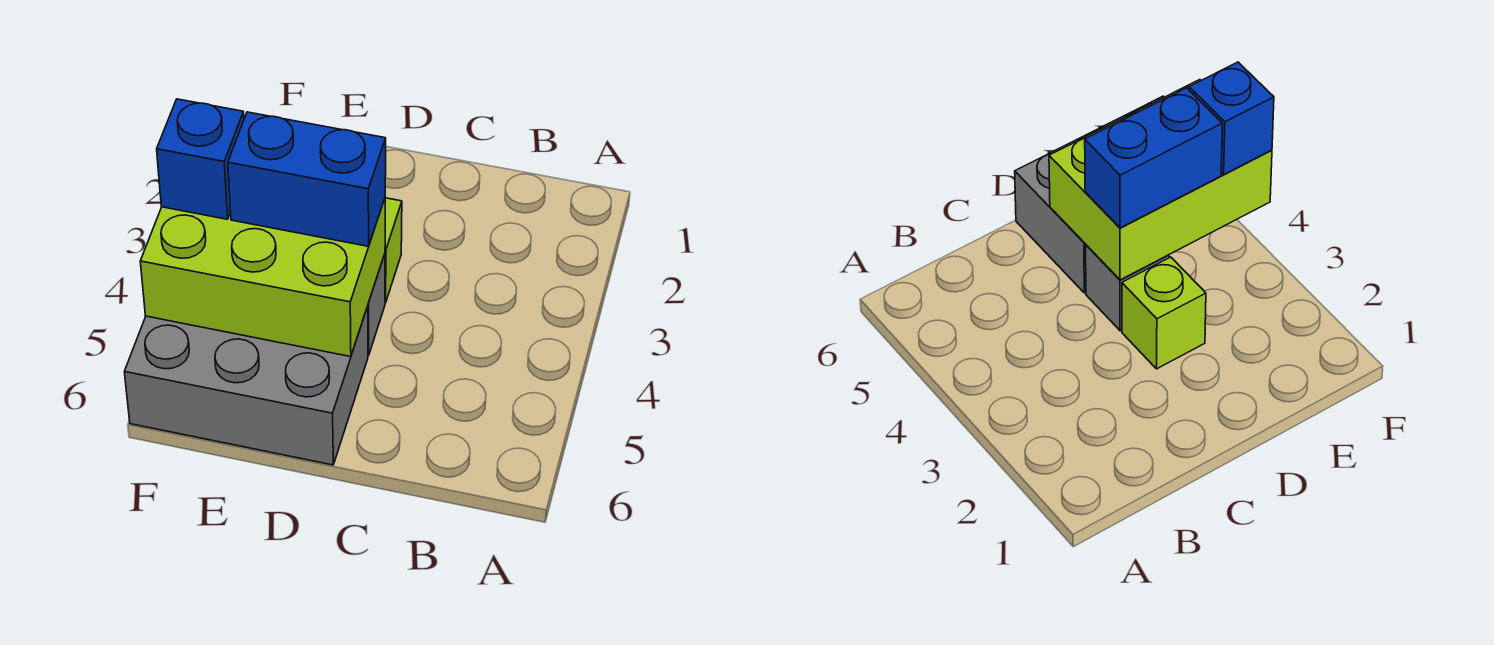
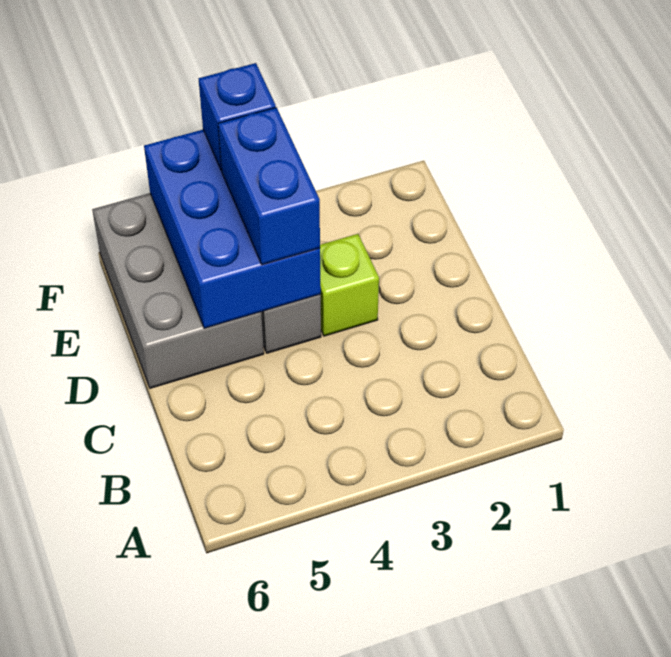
lime 2x3 brick [140,199,385,357] -> blue 2x3 brick [144,130,321,328]

